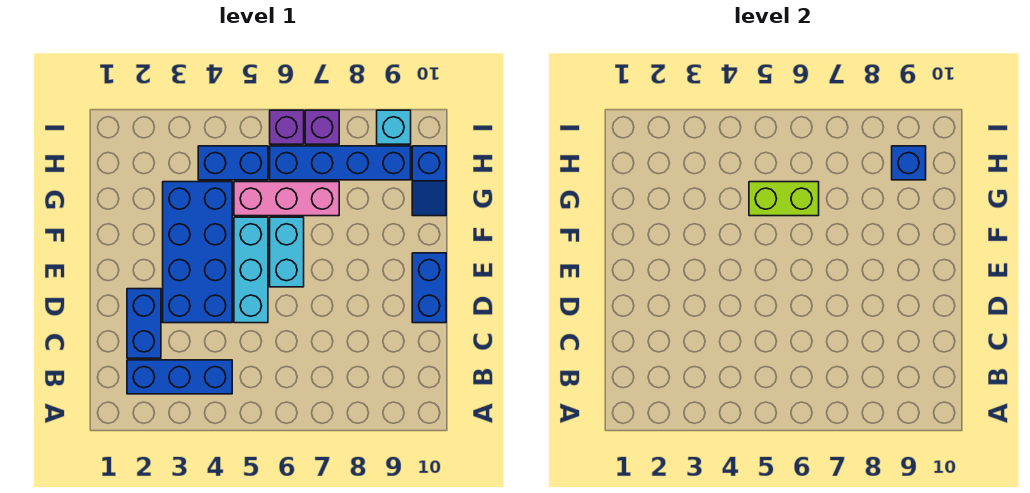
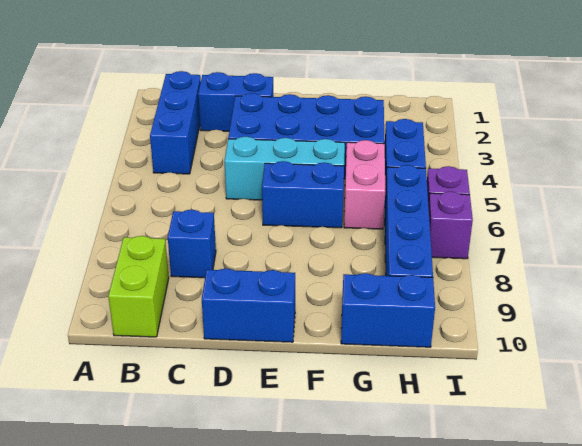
cyan 1x2 brick [270,217,304,287] -> blue 1x2 brick [262,161,344,228]
pink 1x3 brick [234,182,339,216] -> pink 1x2 brick [344,140,385,229]
lime 1x2 brick [749,182,819,216] -> lime 1x2 brick moved to [108,236,169,337]
blue 1x2 slope [412,146,446,216] -> blue 1x2 brick [341,273,435,347]
blue 1x1 brick [892,146,926,180] -> blue 1x1 brick moved to [168,210,216,278]
cyan 1x1 brick [377,110,411,144] -> none

